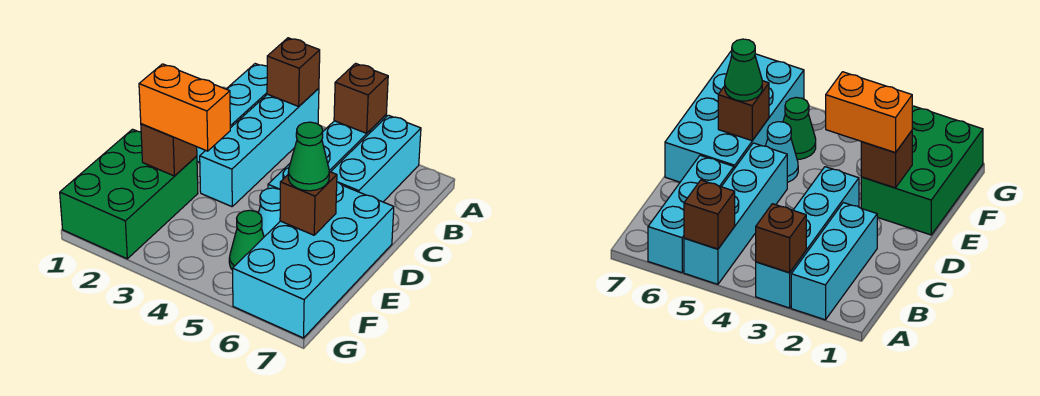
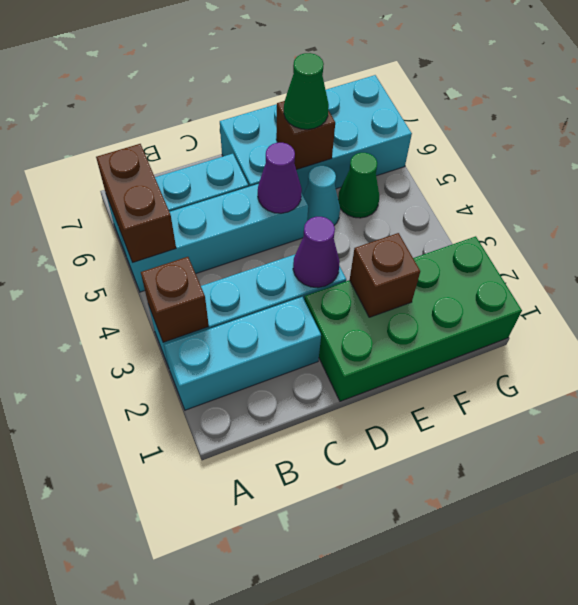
brown 1x1 brick [334,63,388,133] -> brown 1x2 brick [96,144,176,263]
none -> purple 1x1 cone [293,217,340,288]
none -> purple 1x1 cone [258,143,302,213]
green 2x3 brick [60,129,198,259] -> green 2x4 brick [304,236,522,401]
orange 1x2 brick [139,64,230,151] -> none

